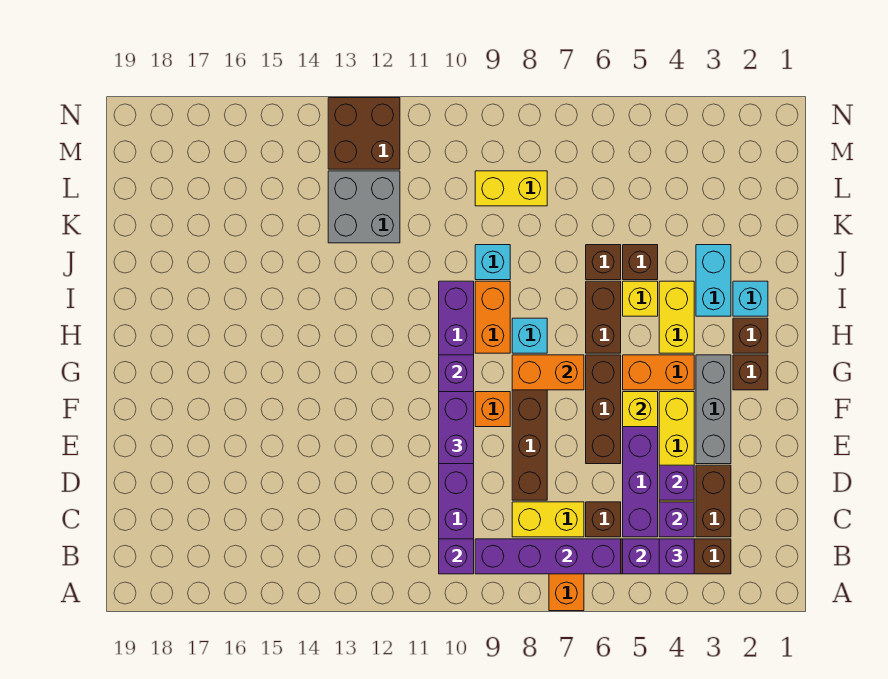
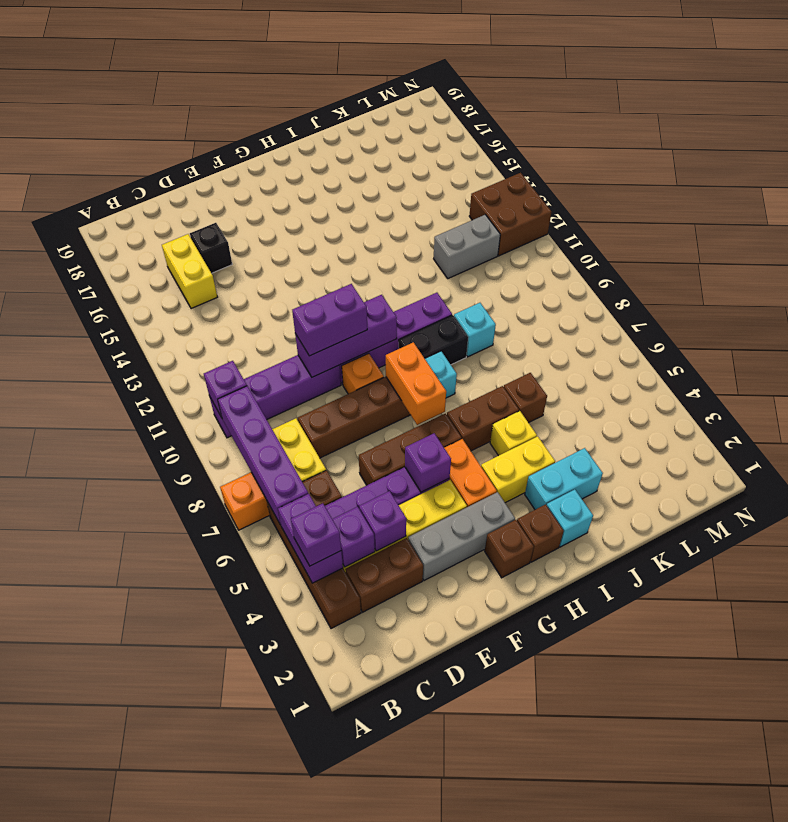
none -> black 1x1 brick [190,223,232,273]
yellow 1x1 brick [623,392,658,427] -> purple 1x1 brick [405,433,451,492]
orange 1x2 brick [475,281,510,353] -> black 1x2 brick [399,315,468,365]
brown 1x1 brick [623,245,658,280] -> none
grey 2x2 brick [328,171,400,243] -> grey 1x2 brick [434,215,500,279]
yellow 1x2 brick [475,171,547,206] -> yellow 1x2 brick moved to [162,234,217,309]

